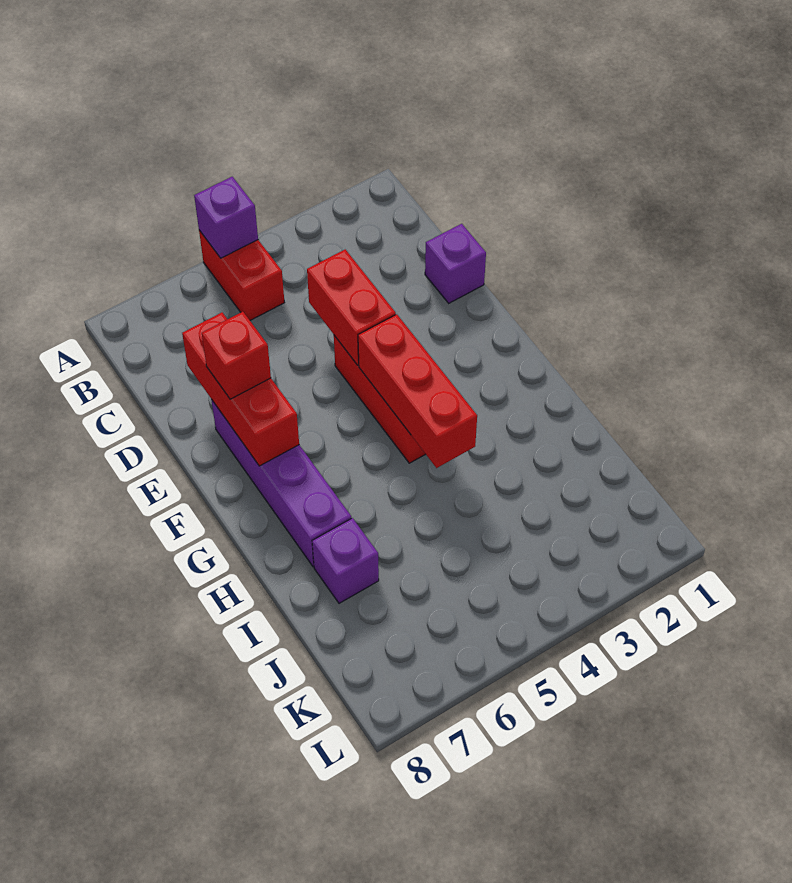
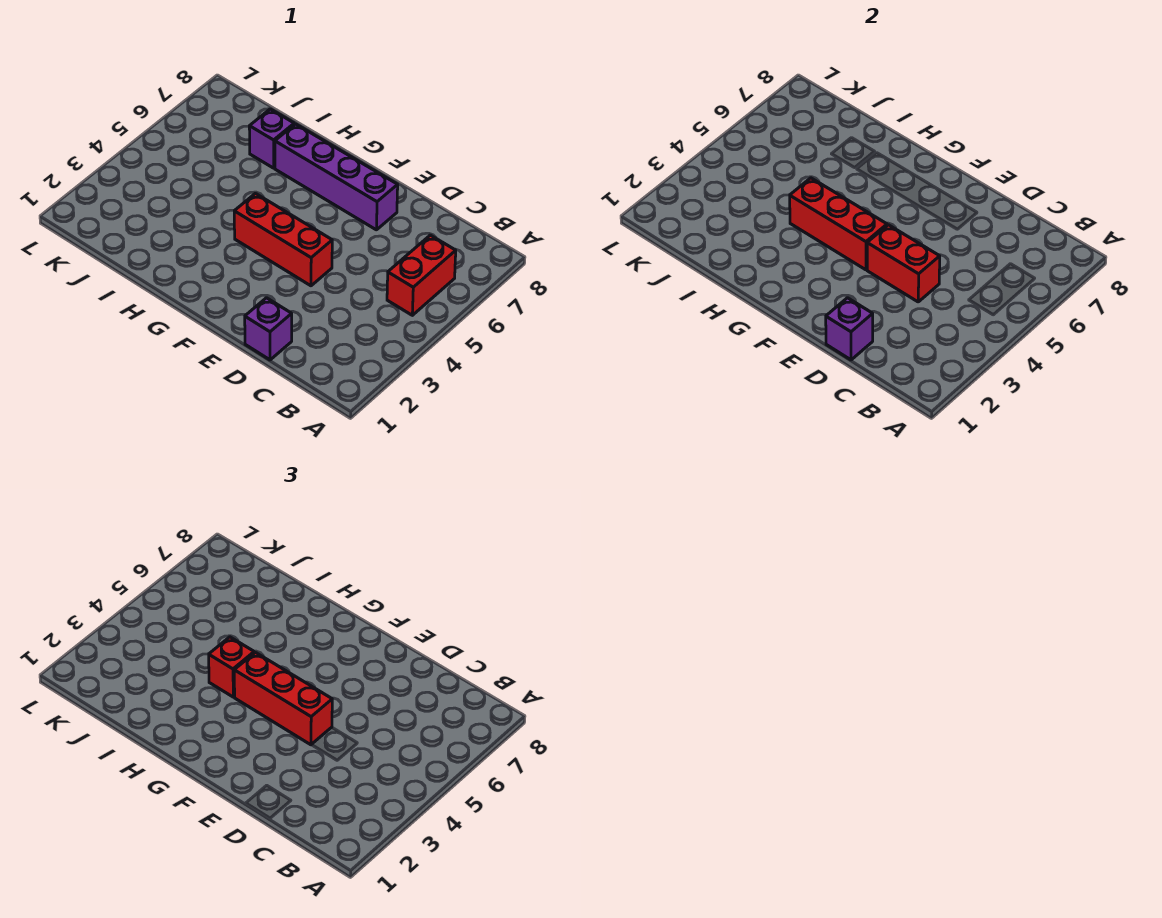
red 1x2 brick [199,230,285,320] -> red 1x2 brick turned to [387,235,456,315]
purple 1x1 brick [194,177,258,258] -> purple 1x1 brick moved to [826,298,873,360]
red 1x3 brick [182,313,299,466] -> red 1x3 brick moved to [234,652,332,745]
red 1x1 brick [202,312,271,399] -> red 1x1 brick moved to [209,637,254,697]

